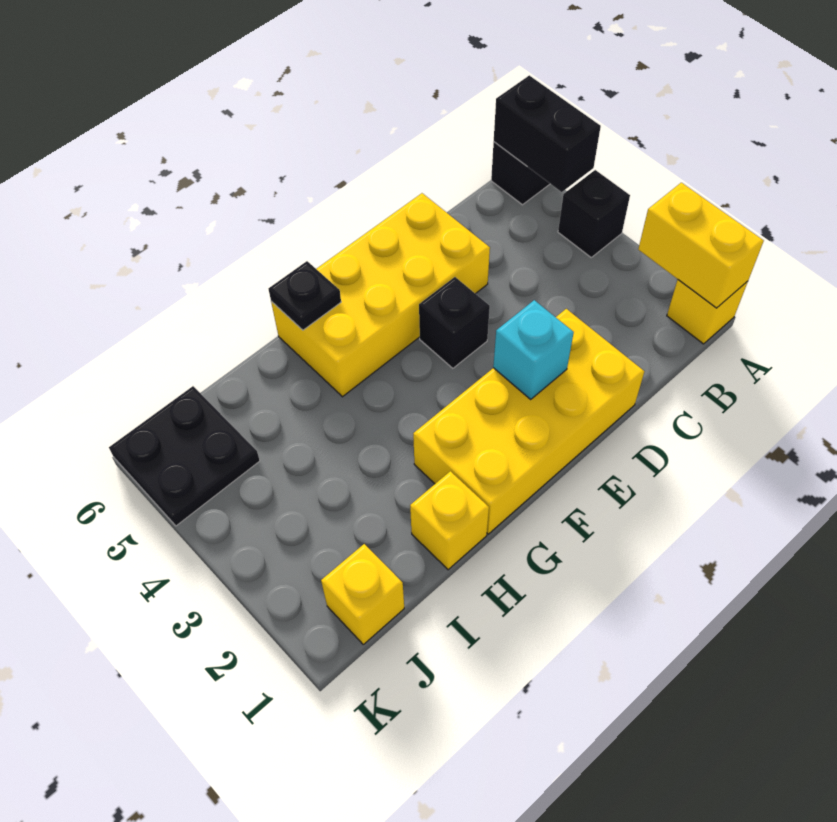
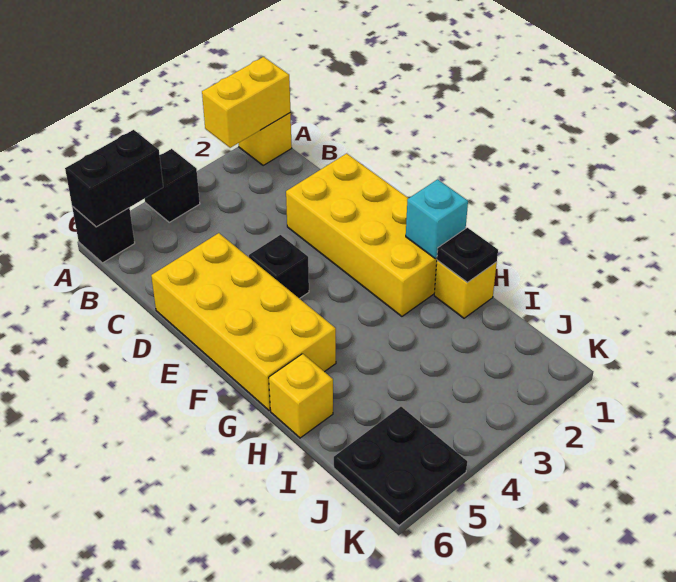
cyan 1x1 brick [493,300,574,399] -> cyan 1x1 brick moved to [406,179,468,259]
black 1x1 plate [268,261,341,330] -> black 1x1 plate moved to [437,228,498,282]
yellow 1x1 brick [321,544,404,644] -> yellow 1x1 brick moved to [269,354,333,438]

